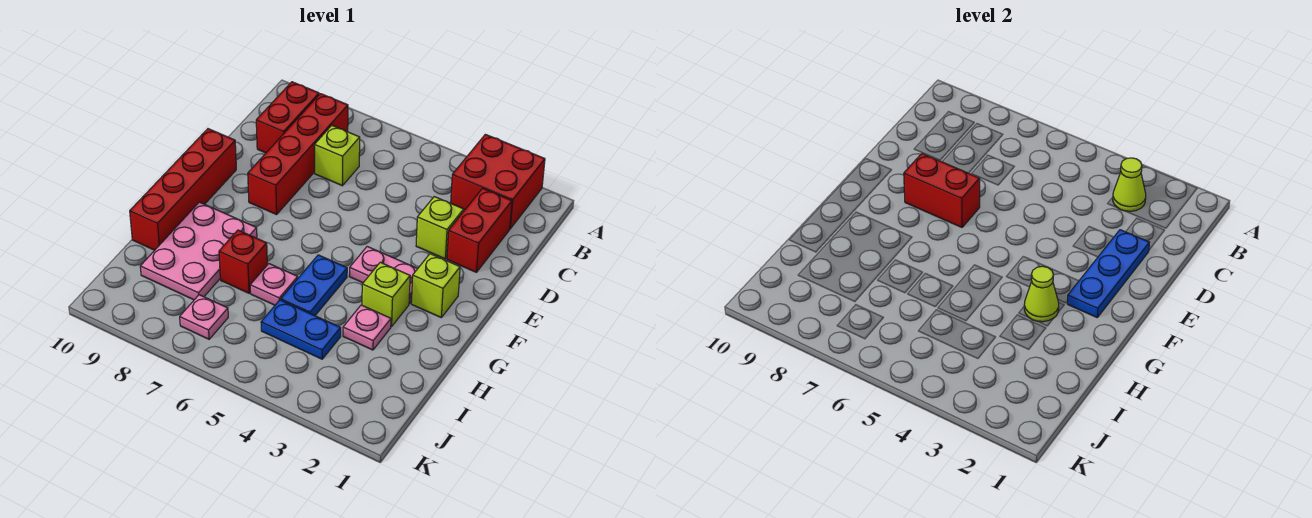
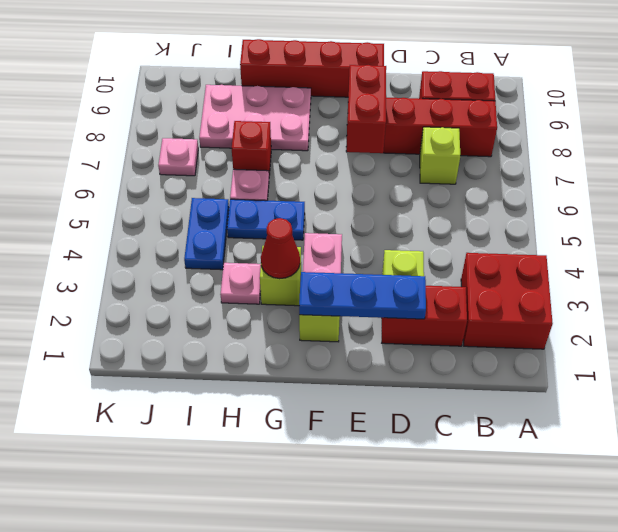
lime 1x1 cone [1113,158,1146,211] -> none
lime 1x1 cone [1024,266,1059,322] -> red 1x1 cone [261,218,300,279]

